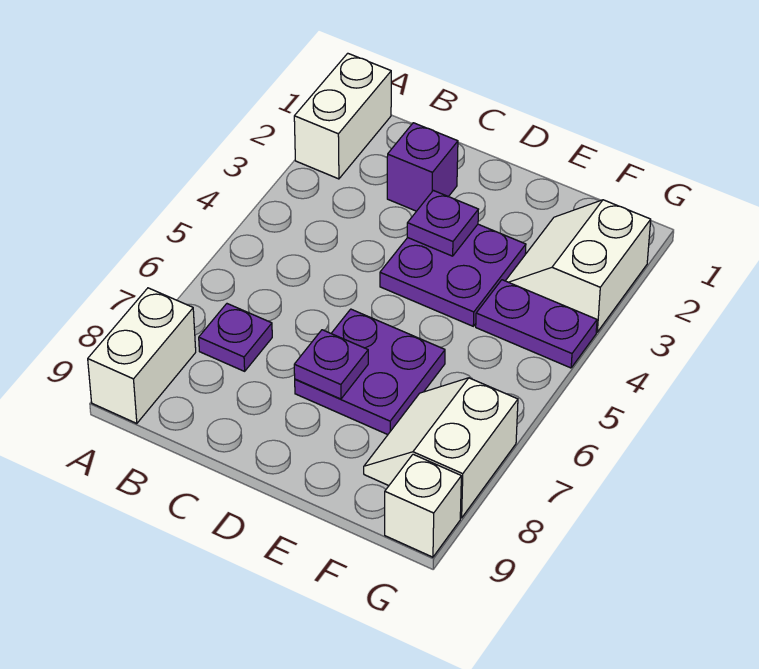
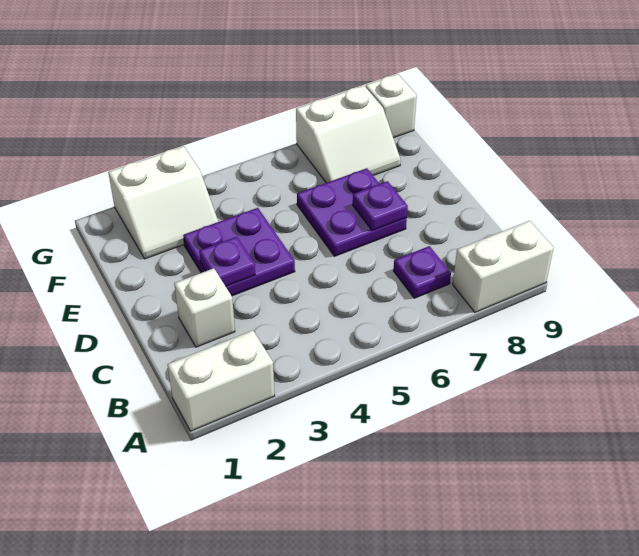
purple 1x1 brick [387,123,458,211] -> white 1x1 brick [174,268,235,347]
purple 1x2 plate [476,280,597,368] -> none

